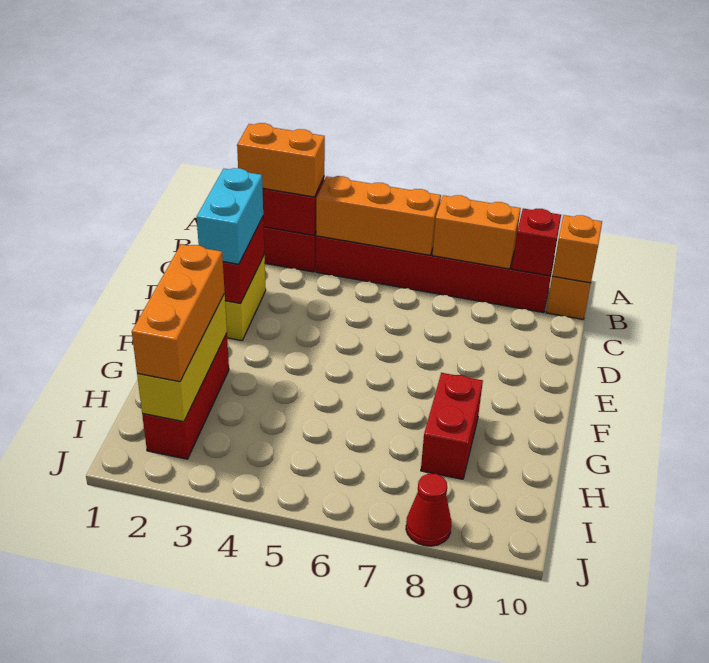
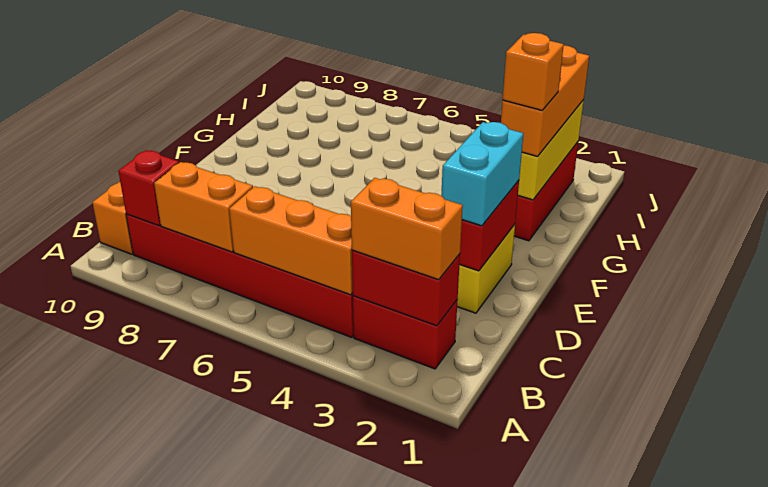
orange 1x1 brick [552,215,602,283] -> orange 1x1 brick moved to [503,33,564,110]
red 1x2 brick [421,373,483,479] -> none
red 1x1 cone [406,474,451,546] -> none

